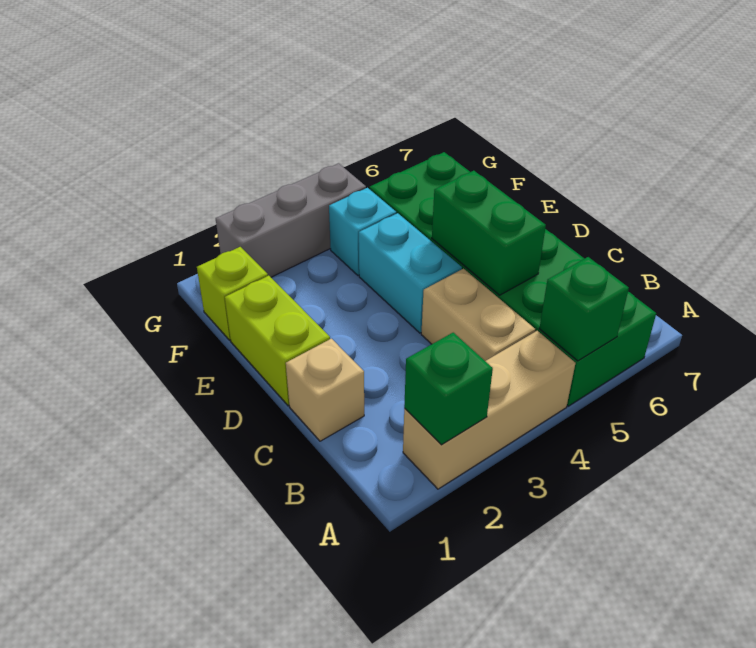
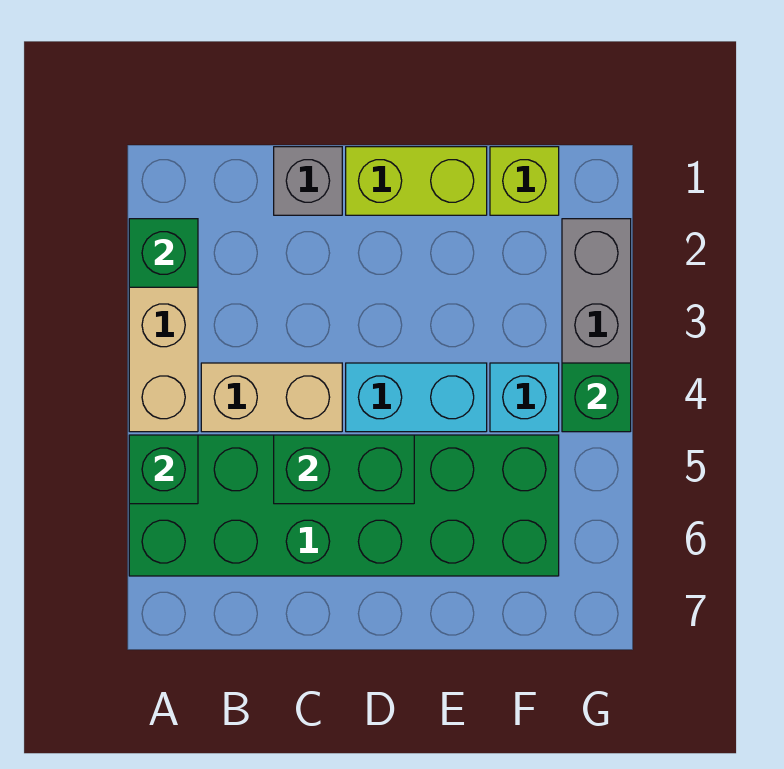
tan 1x1 brick [286,339,364,441] -> grey 1x1 brick [274,147,342,215]
none -> green 1x1 brick [562,363,631,432]

